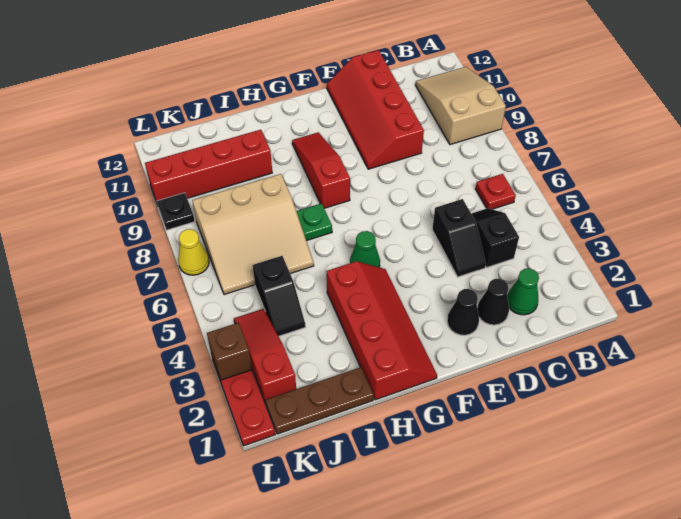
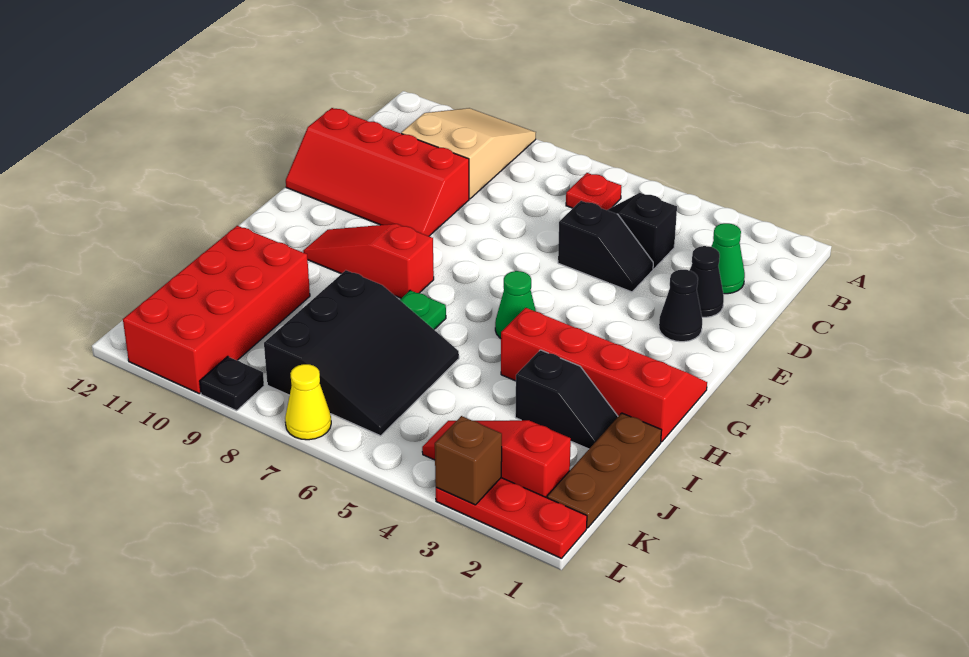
tan 2x3 slope [416,67,506,145] -> tan 2x3 slope turned to [401,108,536,199]
tan 3x3 slope [192,174,314,295] -> black 3x3 slope [264,270,459,436]
red 1x4 brick [145,130,272,203] -> red 2x4 brick [123,226,310,394]
black 1x2 slope [253,256,305,336] -> black 1x2 slope moved to [515,350,618,449]

